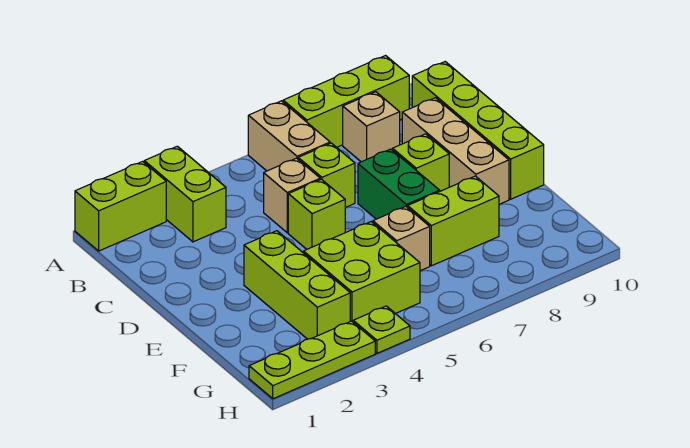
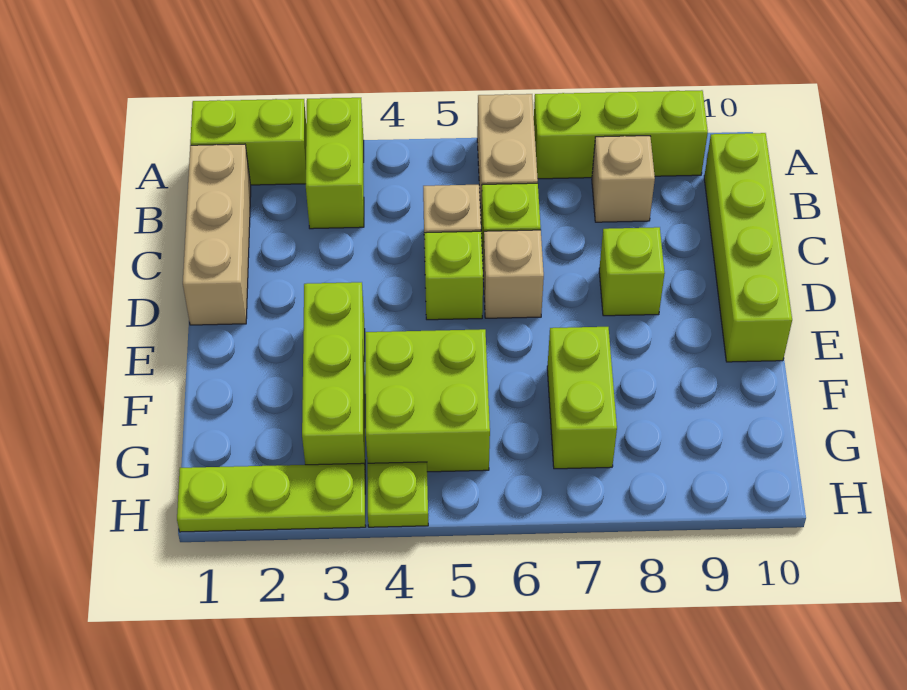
tan 1x3 brick [402,98,509,204] -> tan 1x3 brick moved to [183,144,251,325]
green 1x2 brick [358,149,440,219] -> none
tan 1x1 brick [373,207,430,271] -> tan 1x1 brick moved to [483,230,544,318]
lime 1x2 brick [408,176,499,266] -> lime 1x2 brick turned to [547,327,617,469]

